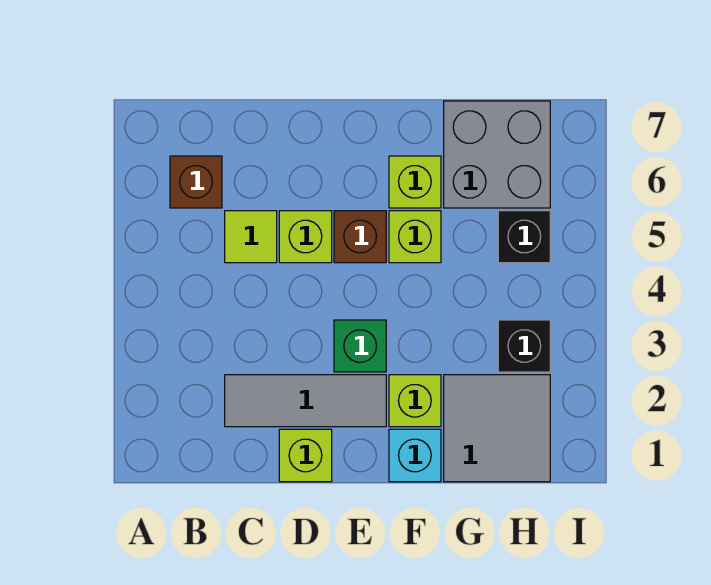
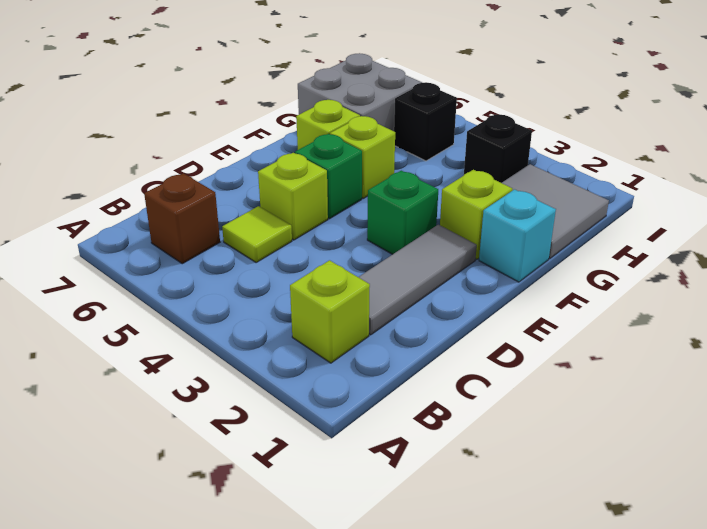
lime 1x1 brick [279,429,332,482] -> lime 1x1 brick moved to [290,260,370,363]
brown 1x1 brick [334,211,386,263] -> green 1x1 brick [295,134,362,219]

